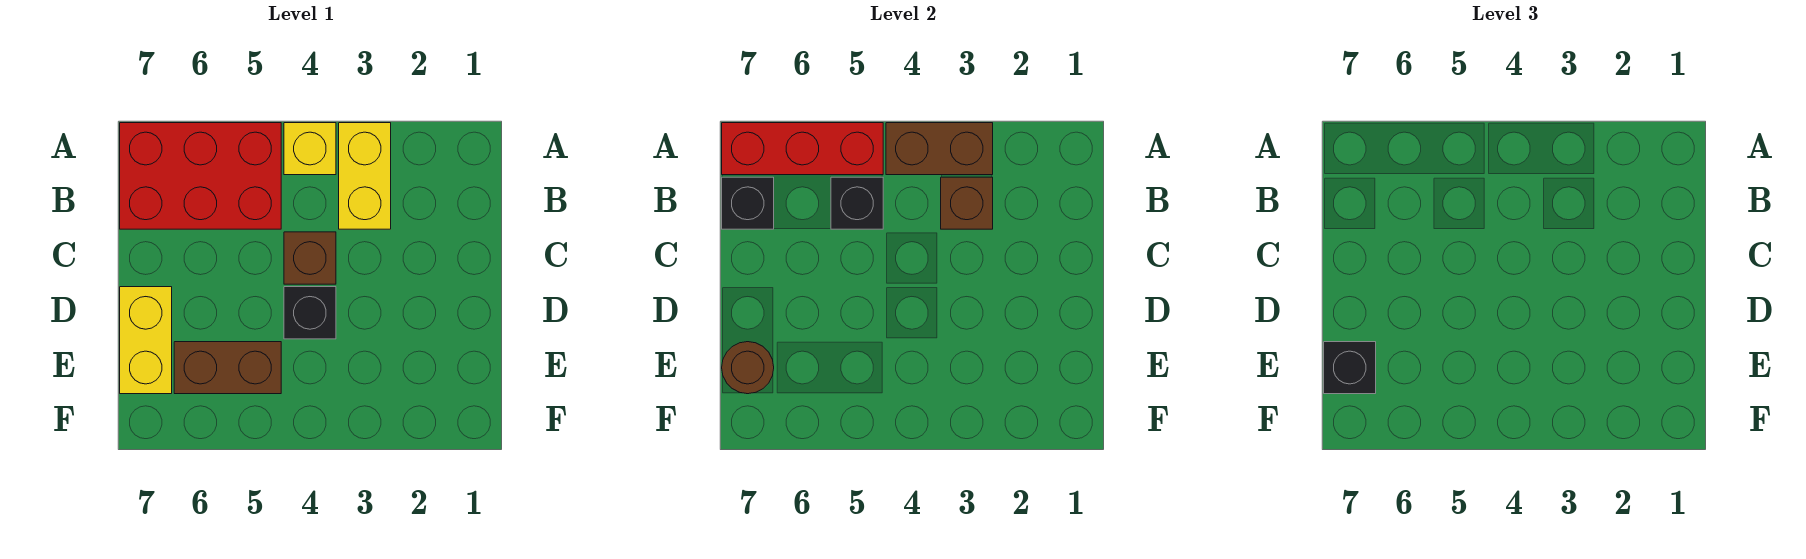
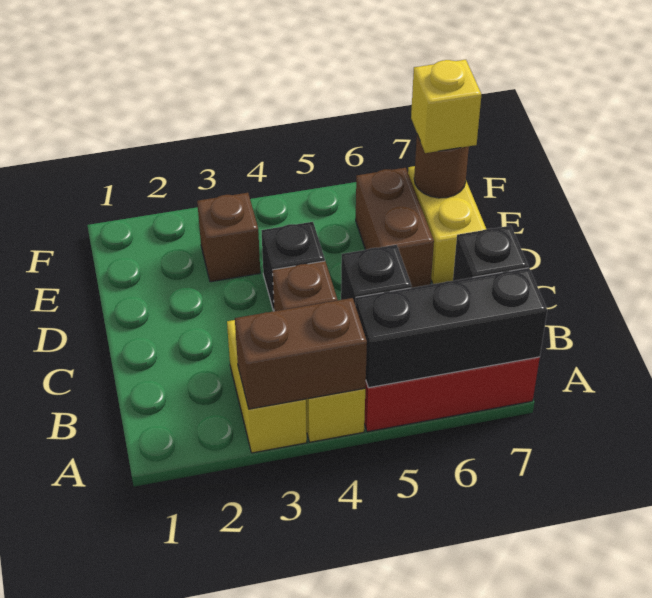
red 1x3 brick [722,123,883,175] -> black 1x3 brick [356,268,547,388]
brown 1x1 brick [941,177,993,229] -> brown 1x1 brick moved to [197,193,260,282]
brown 1x2 brick [174,342,281,394] -> brown 1x2 brick turned to [356,168,434,288]
black 1x1 brick [1324,342,1376,394] -> yellow 1x1 brick [411,60,482,153]

